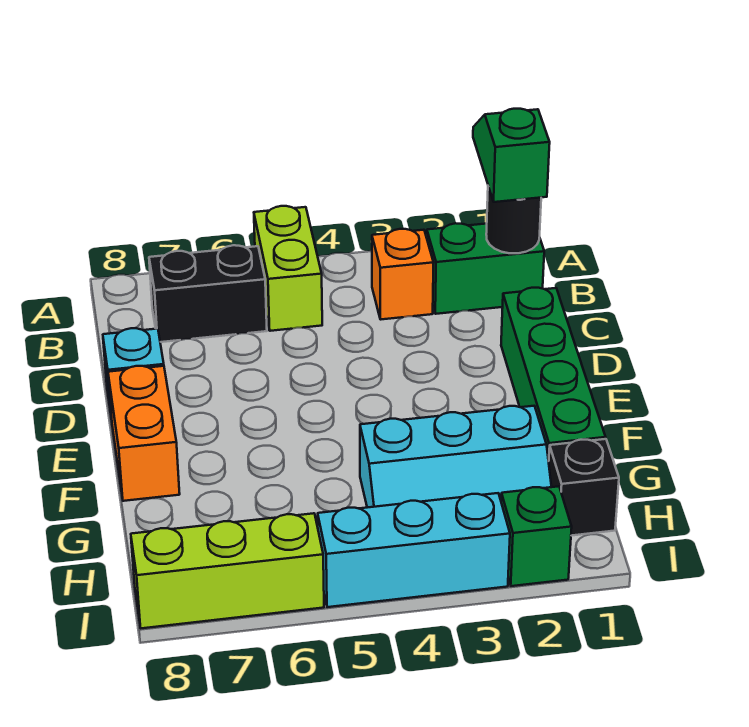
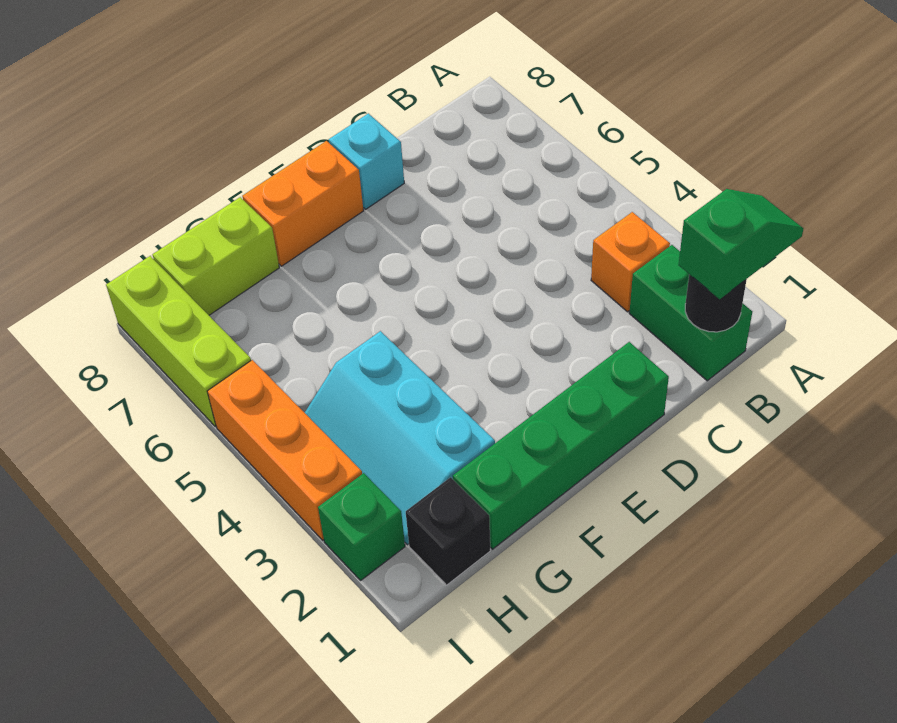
lime 1x2 brick [254,206,322,331] -> lime 1x2 brick moved to [152,197,279,315]
black 1x2 brick [149,245,267,342] -> none
cyan 1x3 brick [318,493,510,607] -> orange 1x3 brick [207,360,362,540]

